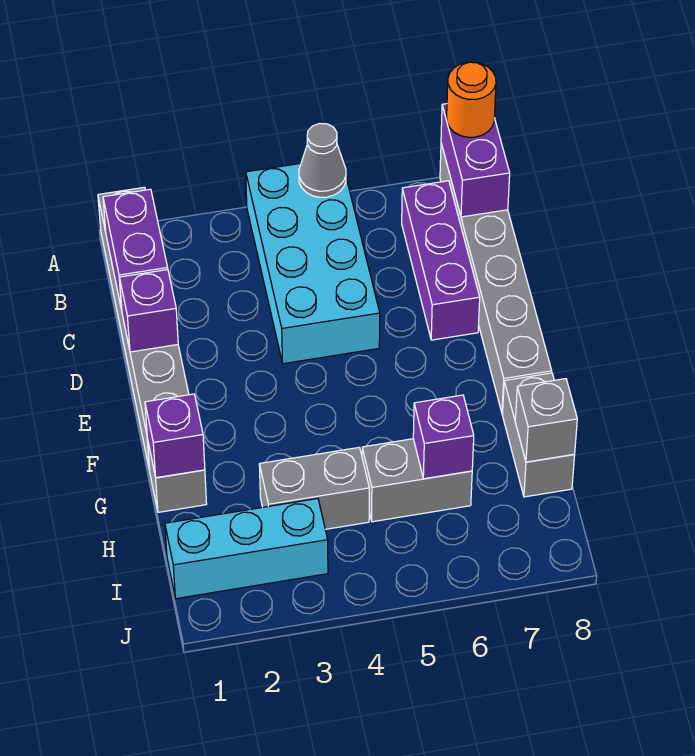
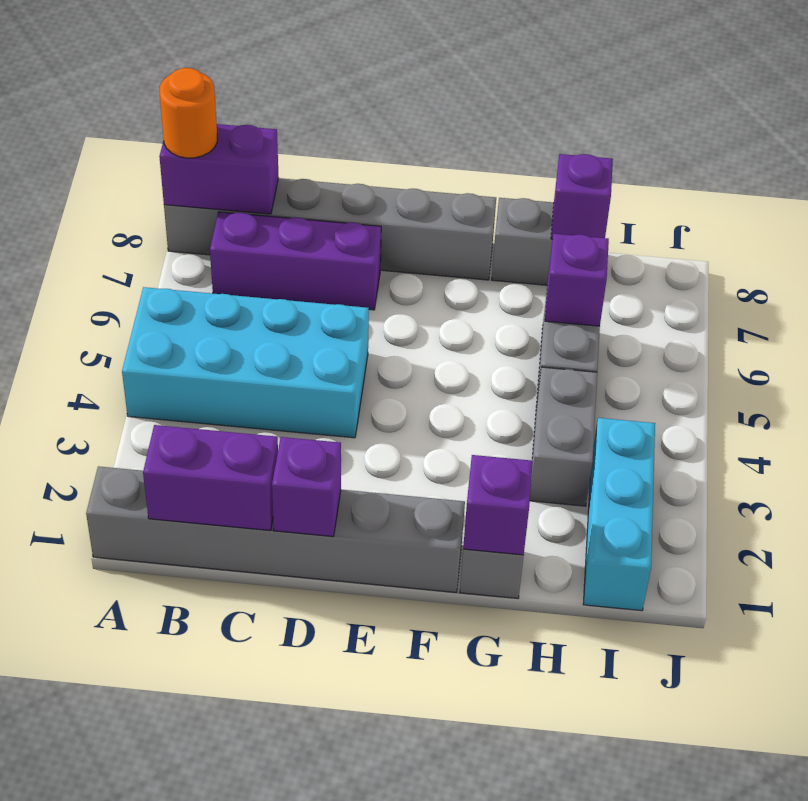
grey 1x1 cone [299,123,346,197] -> none
grey 1x1 brick [515,379,577,462] -> purple 1x1 brick [551,154,613,239]

